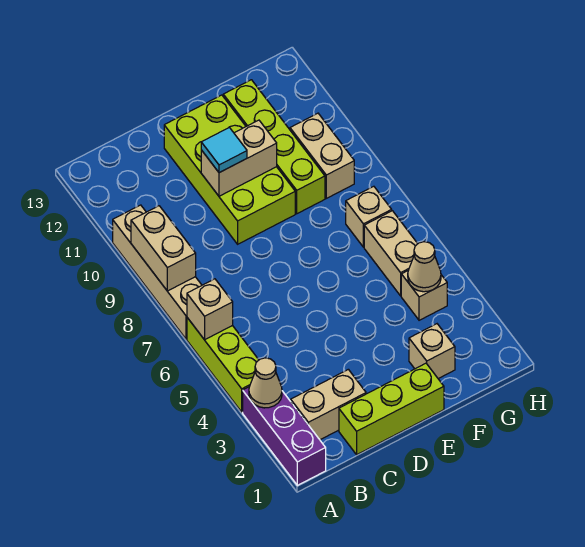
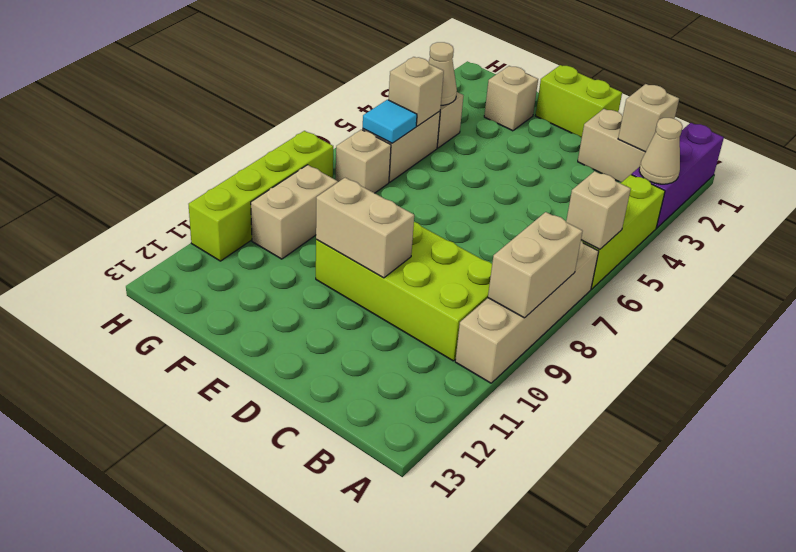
none -> tan 1x1 brick [618,84,679,152]
lime 1x3 brick [339,363,444,455] -> lime 1x2 brick [535,65,622,138]
lime 2x4 brick [164,95,295,244] -> lime 2x4 brick turned to [316,222,492,361]
cyan 1x1 tile [201,127,247,173] -> cyan 1x1 tile moved to [363,100,417,143]
lime 1x4 brick [223,80,325,214] -> lime 1x4 brick moved to [189,131,333,261]
none -> tan 1x1 brick [389,57,444,126]

